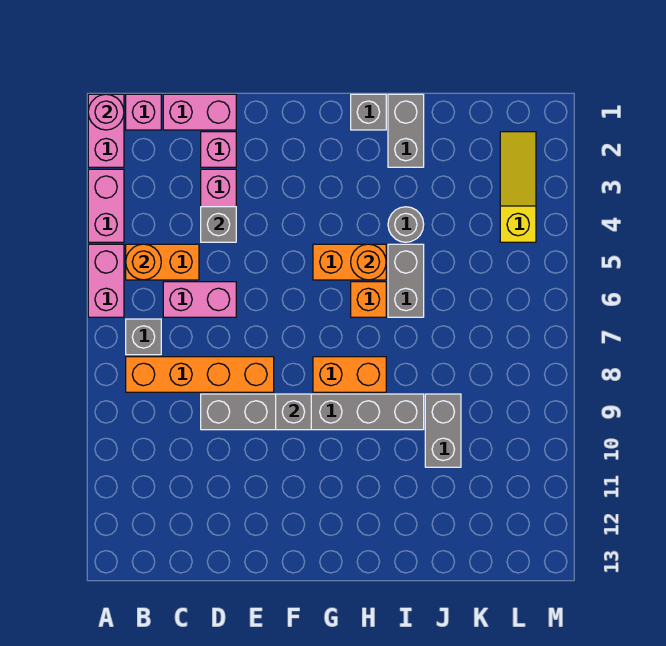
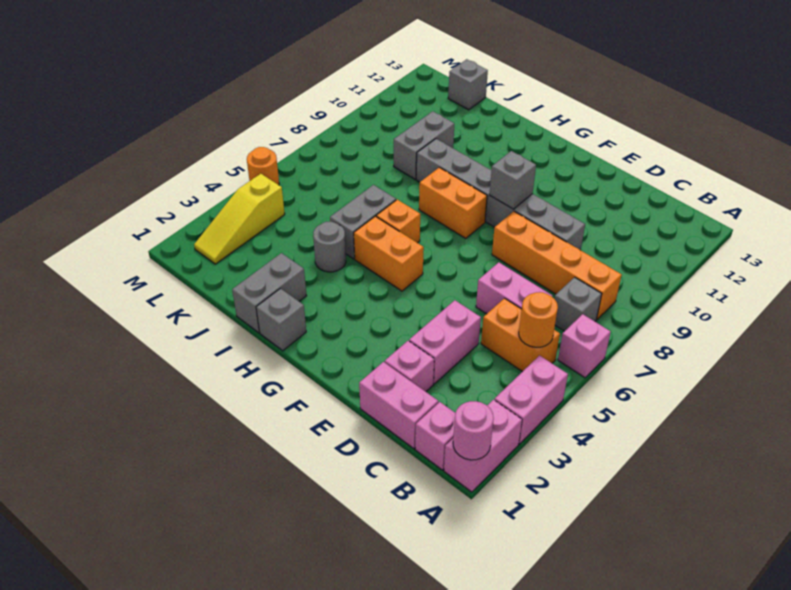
pink 1x2 brick [88,244,124,317] -> pink 1x1 brick [558,314,611,378]
grey 1x1 brick [201,207,236,242] -> grey 1x1 brick moved to [448,59,488,110]
orange 1x1 round brick [351,244,386,280] -> orange 1x1 round brick moved to [247,147,279,185]

